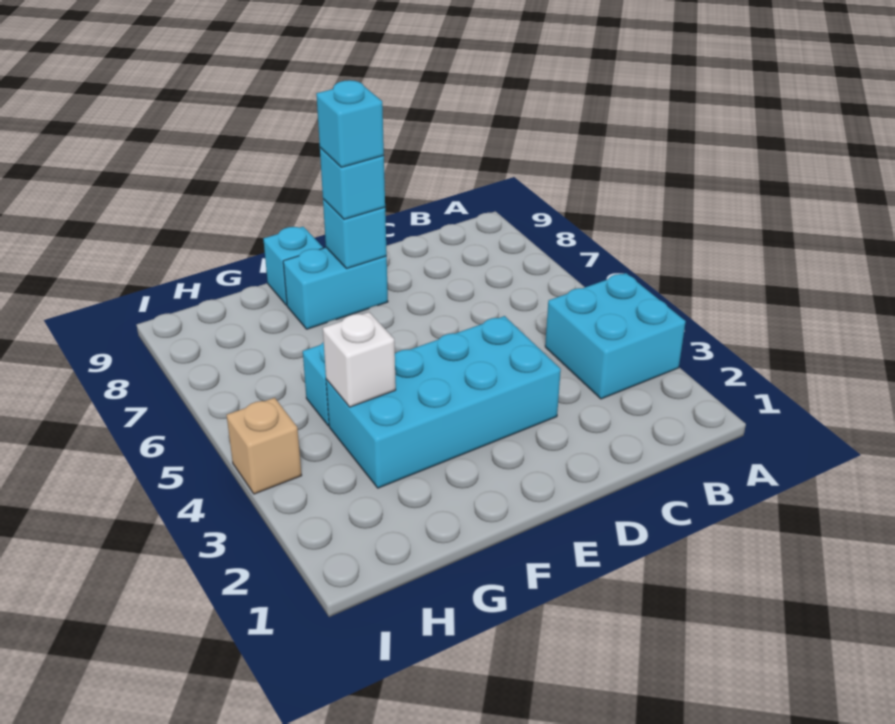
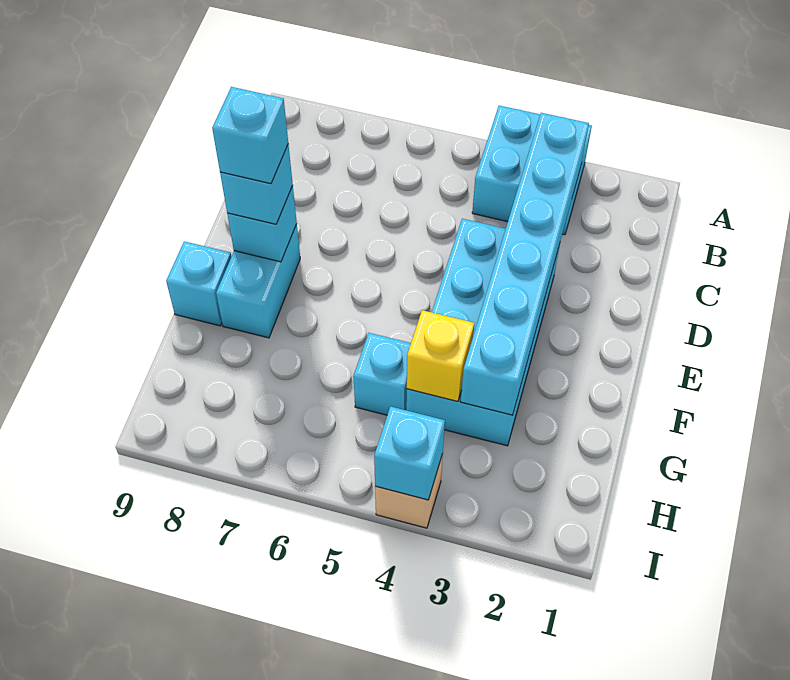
none -> cyan 1x6 brick [461,113,589,415]
white 1x1 brick [323,312,396,407] -> yellow 1x1 brick [407,310,474,402]
none -> cyan 1x1 brick [374,406,445,500]

